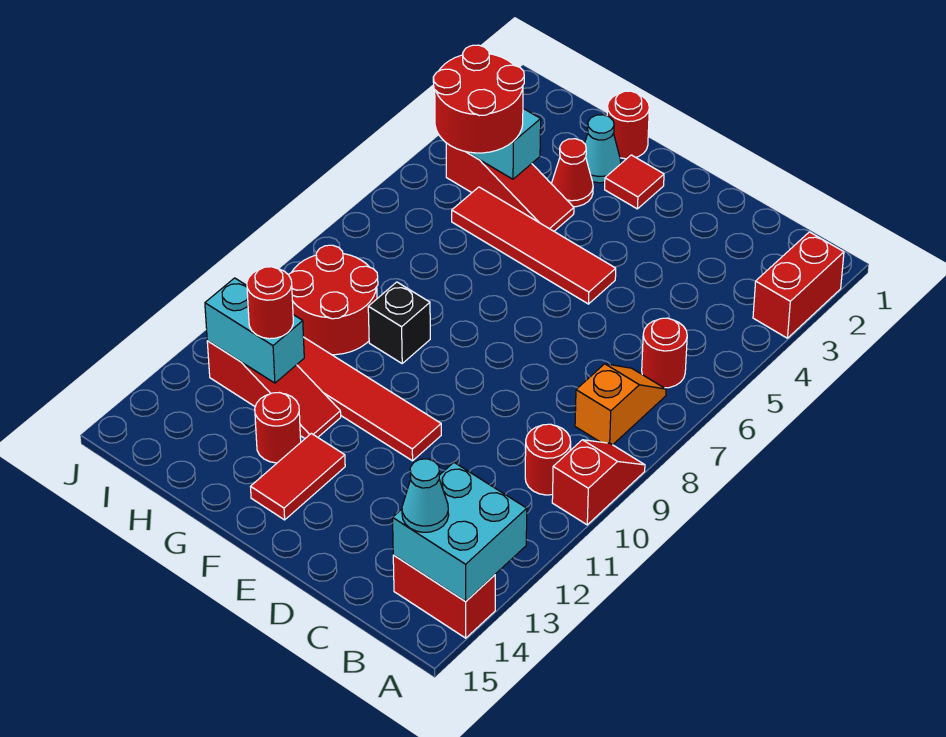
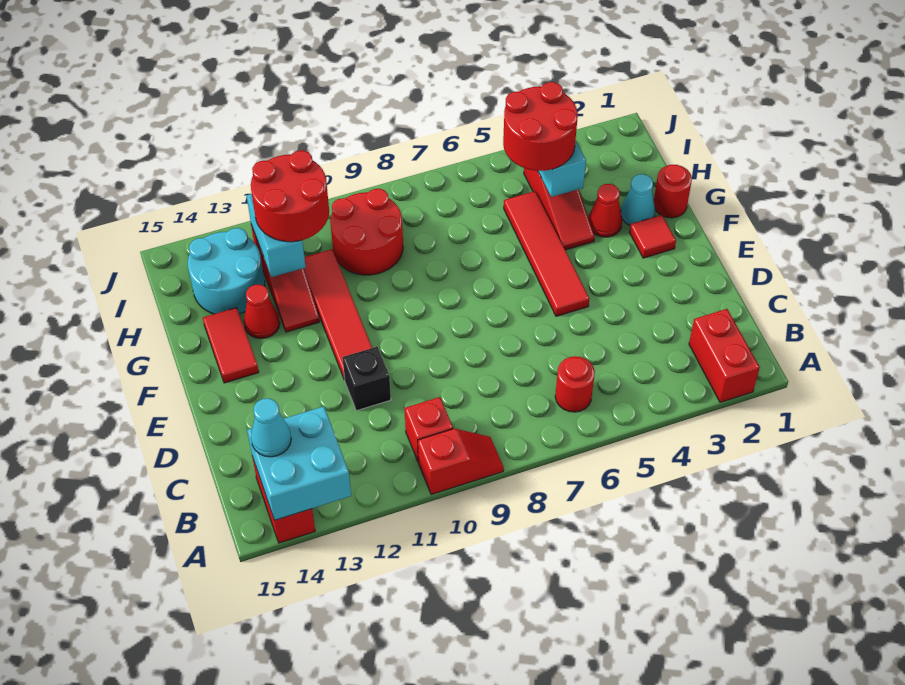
red 1x2 brick [753,232,844,338] -> red 1x2 brick turned to [689,309,760,402]
orange 1x2 slope [575,364,666,445] -> none
red 1x1 round brick [525,424,571,495] -> red 1x1 brick [405,397,453,461]
red 1x2 tile [251,433,345,520] -> red 1x2 tile turned to [203,308,259,383]
black 1x1 brick [368,282,430,363] -> black 1x1 brick moved to [343,347,391,411]
red 1x1 round brick [255,393,301,463] -> red 1x1 cone [244,285,280,339]
red 1x1 round brick [247,267,293,339] -> red 2x2 round brick [251,150,329,242]
none -> cyan 2x2 round brick [188,228,265,314]

